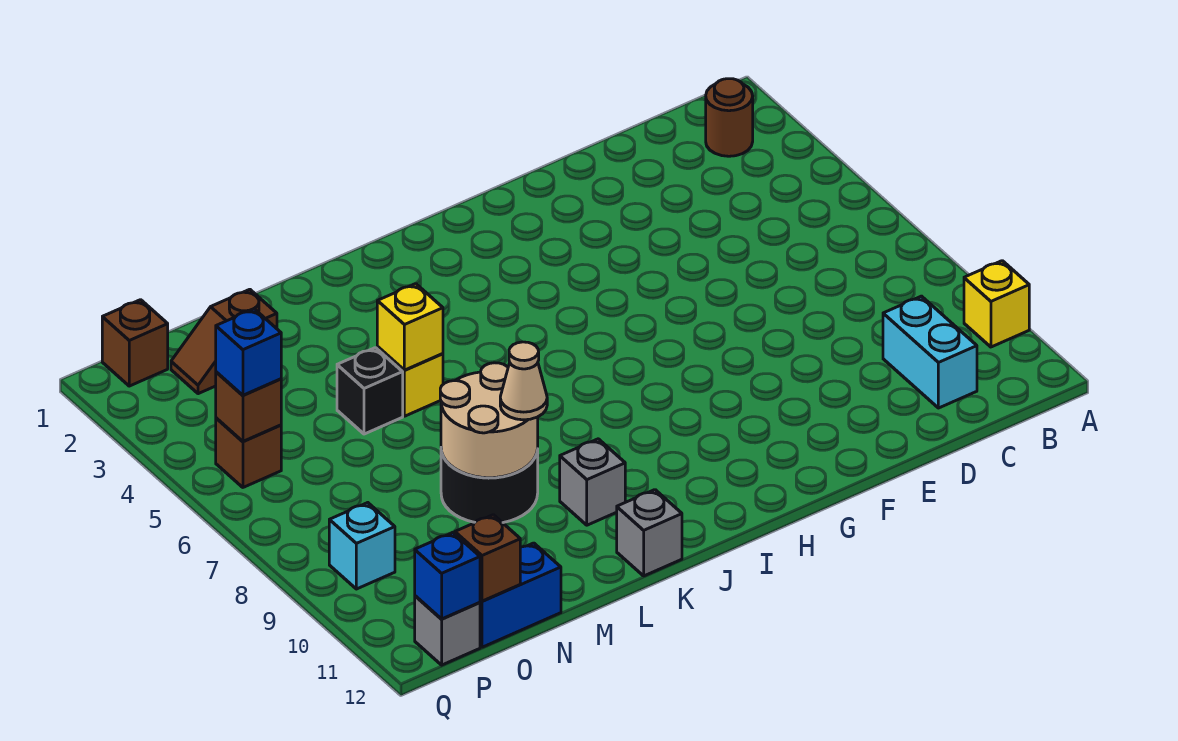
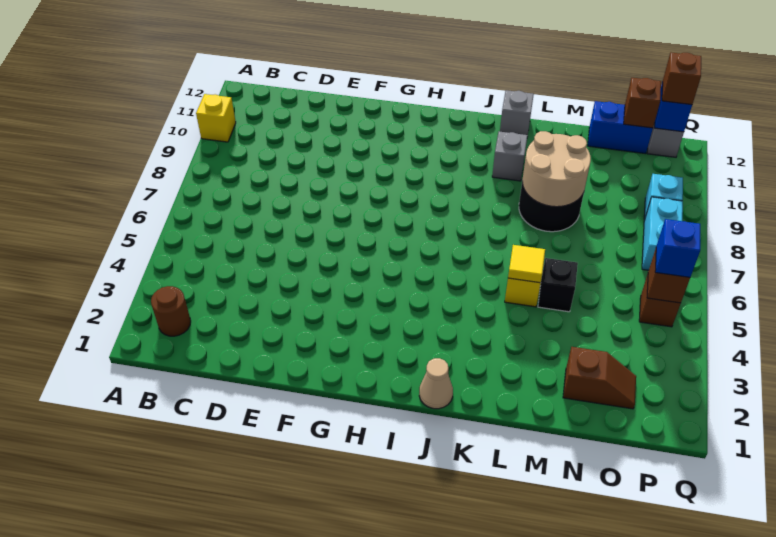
cyan 1x2 brick [883,296,977,408] -> cyan 1x2 brick moved to [642,197,683,270]
yellow 1x1 brick [377,284,443,370] -> yellow 1x1 tile [508,245,545,283]
tan 1x1 cone [500,342,547,420] -> tan 1x1 cone moved to [419,358,453,409]
brown 1x1 brick [102,300,168,386] -> brown 1x1 brick moved to [662,53,701,105]

